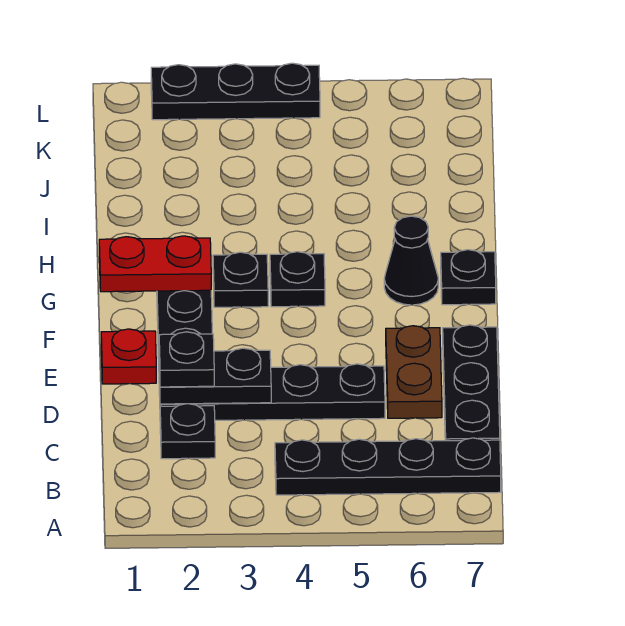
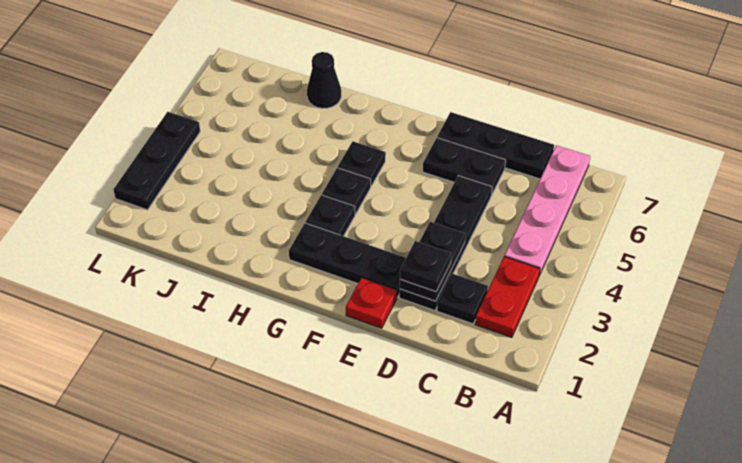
black 1x4 plate [275,438,501,495] -> pink 1x4 plate [504,145,590,276]
brown 1x2 plate [386,326,442,418] -> black 1x2 plate [423,138,506,194]
red 1x2 plate [99,236,211,292] -> red 1x2 plate moved to [475,257,540,337]
black 1x1 cone [384,216,438,305] -> black 1x1 cone moved to [307,52,341,108]
black 1x1 plate [441,250,496,305] -> black 1x1 plate moved to [338,141,386,186]

